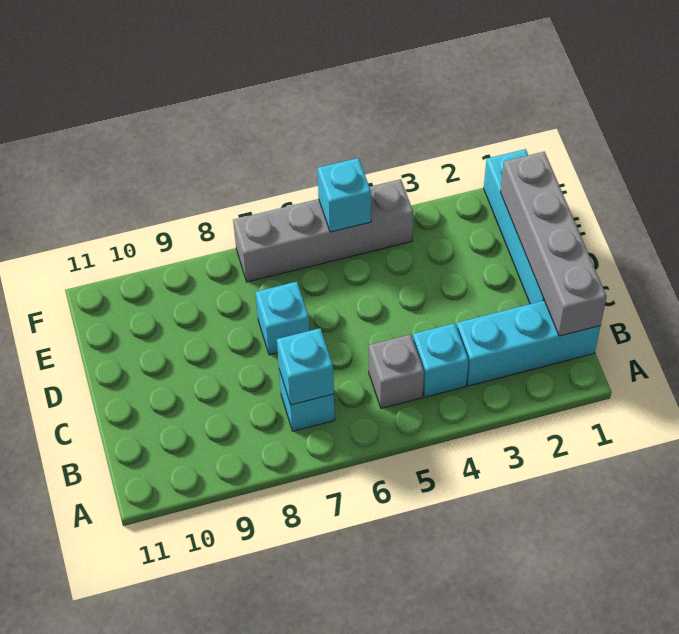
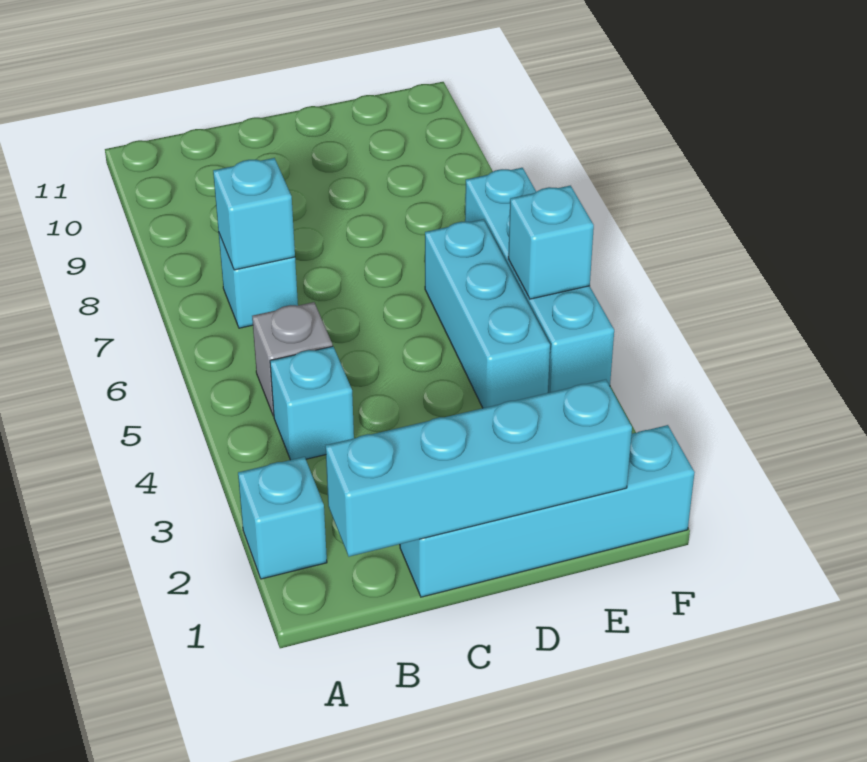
cyan 1x3 brick [457,301,600,386] -> cyan 1x3 brick moved to [425,219,550,408]
grey 1x4 brick [500,152,607,336] -> cyan 1x4 brick [325,380,632,557]
cyan 1x1 brick [256,282,309,355] -> cyan 1x1 brick moved to [238,457,327,579]
grey 1x4 brick [233,179,413,282] -> cyan 1x4 brick [465,168,614,393]

